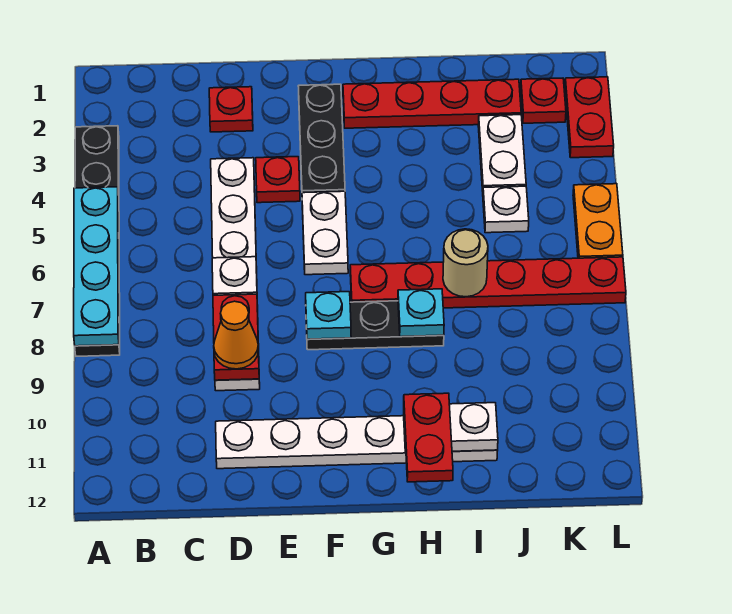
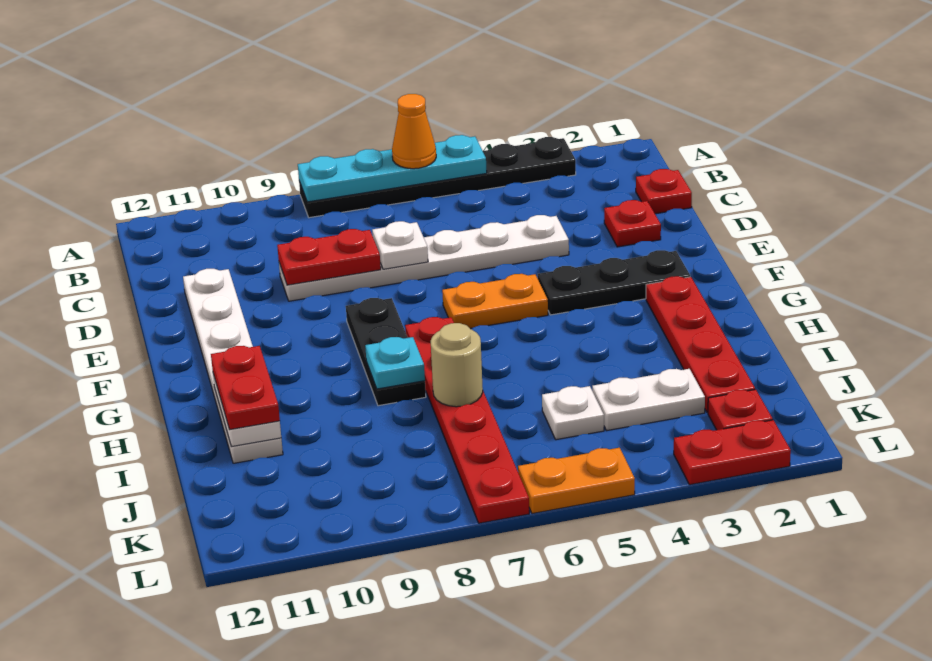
orange 1x1 cone [214,301,258,369] -> orange 1x1 cone moved to [392,94,436,169]
red 1x1 plate [256,157,300,203] -> red 1x1 plate moved to [636,169,692,214]
white 1x2 plate [302,191,348,275] -> orange 1x2 plate [442,274,548,329]
cyan 1x1 plate [306,292,351,339] -> none
red 1x2 plate [404,393,453,482] -> red 1x2 plate turned to [211,346,280,430]

